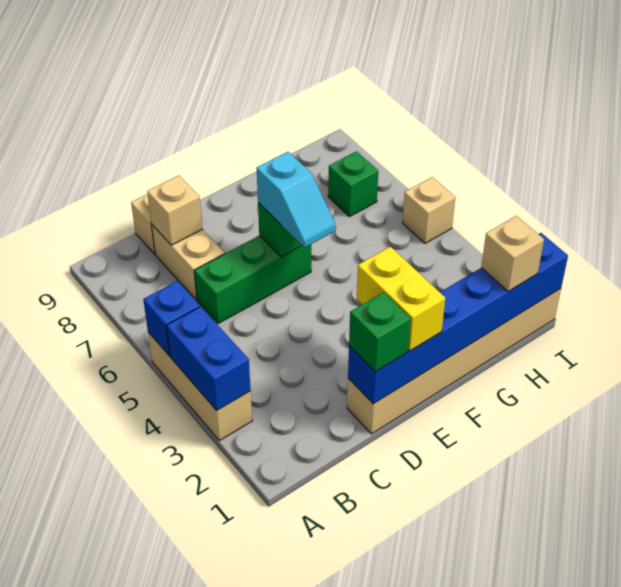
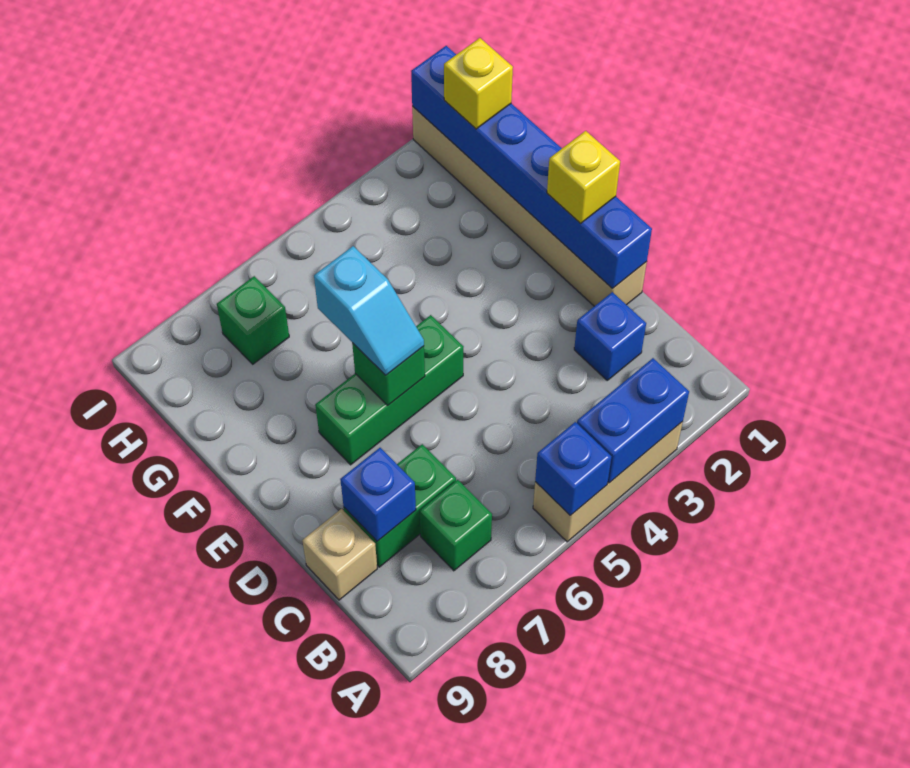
none -> blue 1x1 brick [574,292,646,380]
green 1x3 brick [194,235,311,324] -> green 1x3 brick turned to [315,315,463,465]
tan 1x2 brick [152,225,225,300] -> green 1x2 brick [344,444,456,567]
tan 1x1 brick [147,175,202,245] -> blue 1x1 brick [340,448,416,541]
green 1x1 brick [349,292,411,372] -> green 1x1 brick moved to [420,480,492,571]
yellow 1x2 brick [357,247,445,351] -> yellow 1x1 brick [547,131,620,224]
cyan 1x2 slope [257,152,336,248] -> cyan 1x2 slope turned to [314,246,424,375]
tan 1x1 brick [481,216,544,291] -> yellow 1x1 brick [444,38,513,129]
tan 1x1 brick [402,177,456,243] -> none

